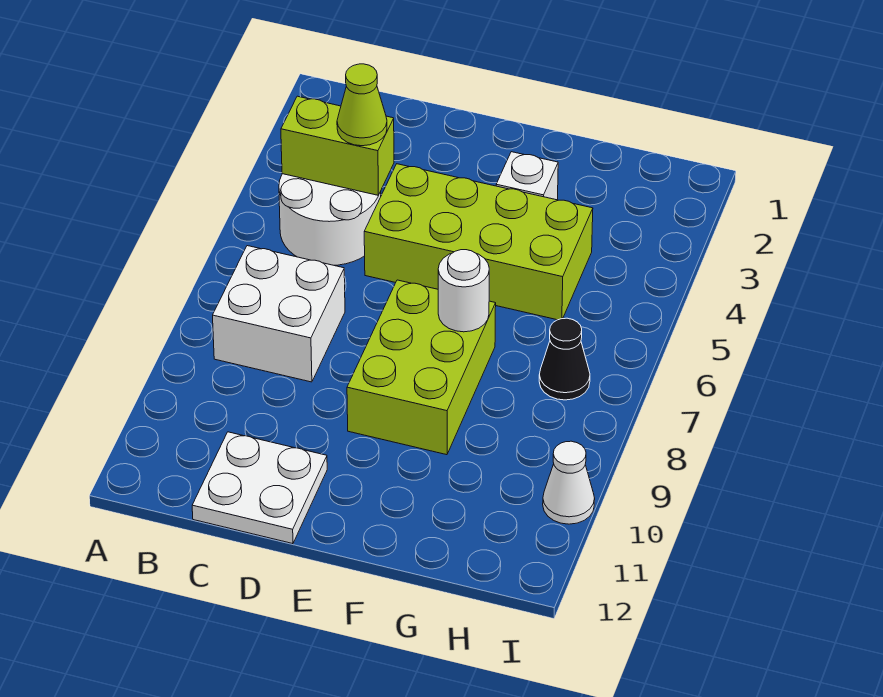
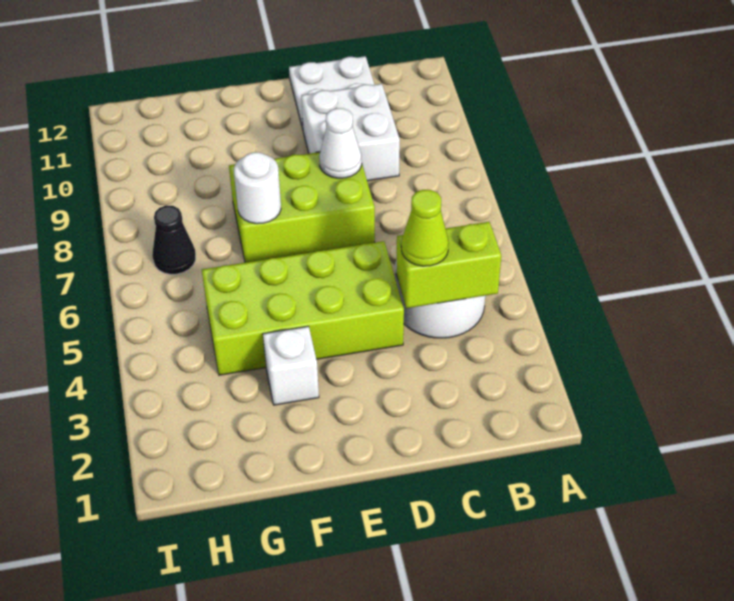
white 2x2 brick [213,246,345,382] -> white 2x2 brick moved to [301,84,400,181]
lime 2x3 brick [347,280,496,455] -> lime 2x3 brick turned to [229,152,375,263]
white 1x1 cone [543,441,595,524] -> white 1x1 cone moved to [319,108,362,178]

